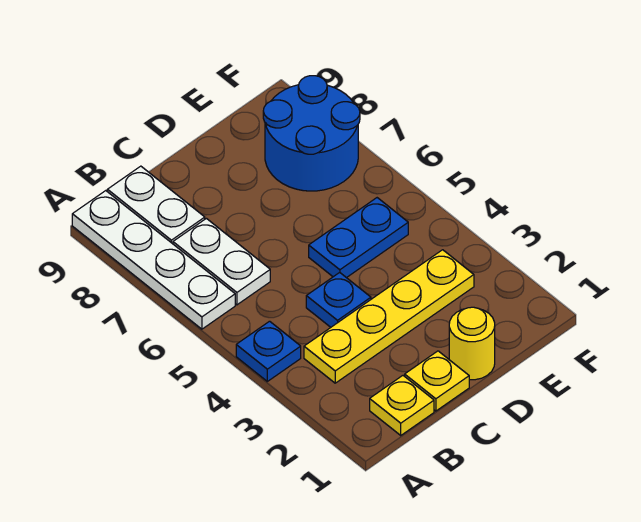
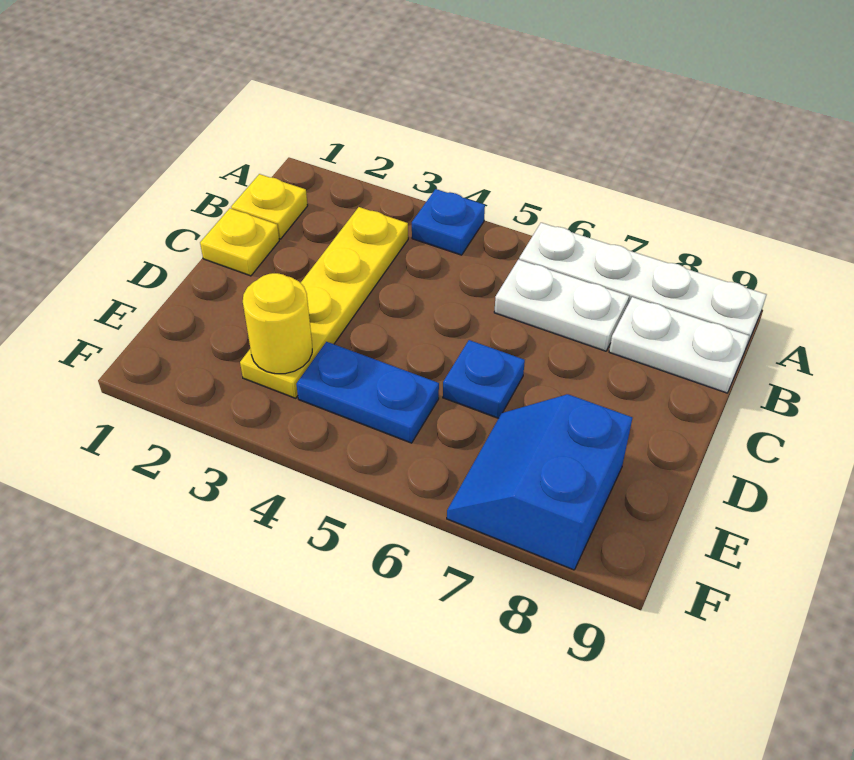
blue 1x1 plate [306,273,371,327] -> blue 1x1 plate moved to [443,340,525,418]
yellow 1x1 round brick [449,307,495,380] -> yellow 1x1 round brick moved to [243,273,312,374]
blue 1x2 plate [309,198,408,278] -> blue 1x2 plate turned to [296,342,439,443]
blue 2x2 round brick [263,76,360,191] -> blue 2x2 slope [447,394,632,570]

